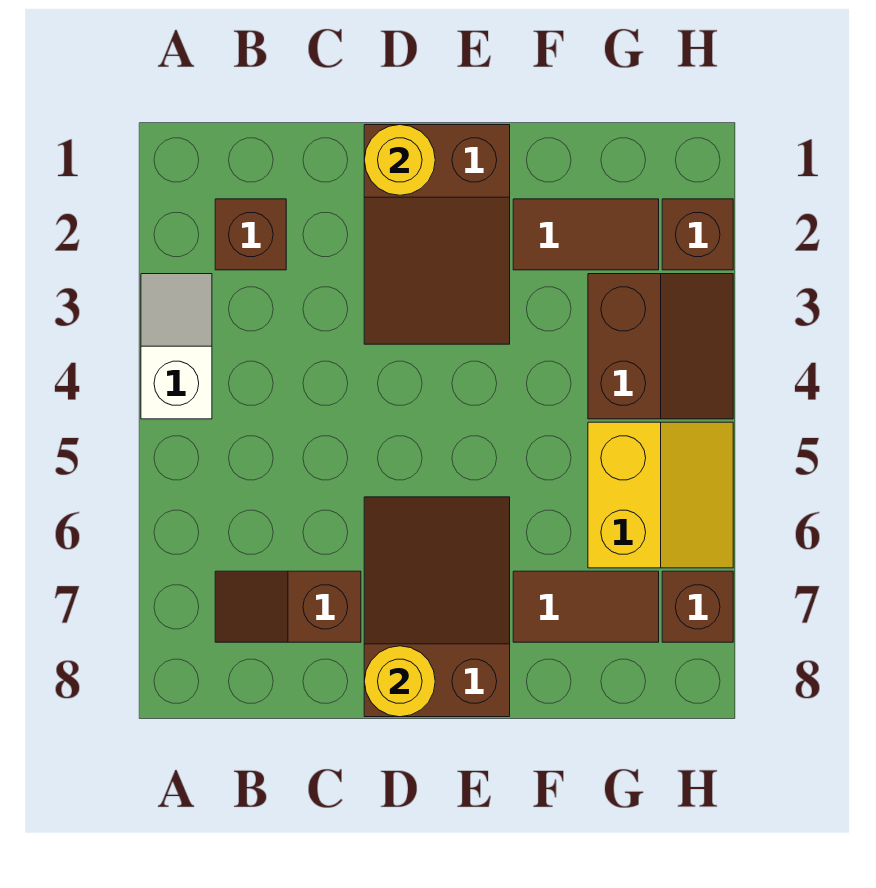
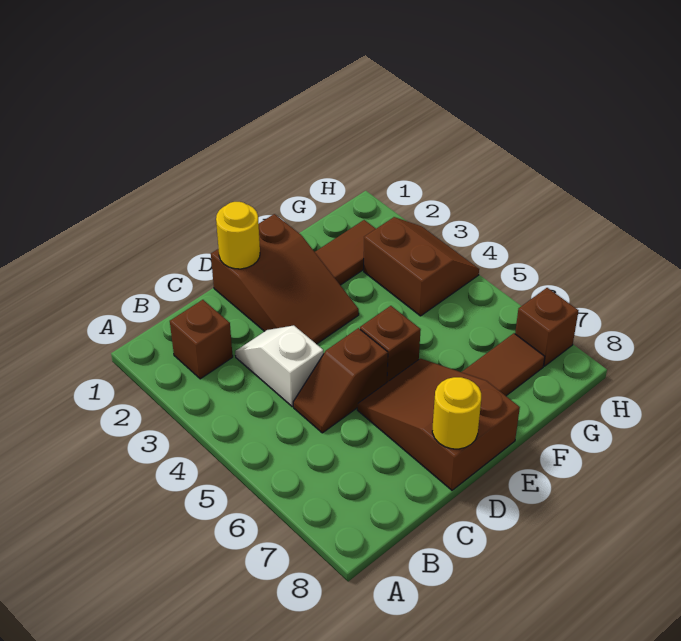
white 1x2 slope [141,274,212,419] -> white 1x2 slope moved to [235,326,324,407]
brown 1x2 slope [215,571,361,642] -> brown 1x2 slope moved to [293,328,388,433]
yellow 2x2 slope [588,422,733,568] -> none
brown 1x1 brick [662,199,733,270] -> brown 1x1 brick moved to [360,306,421,382]

